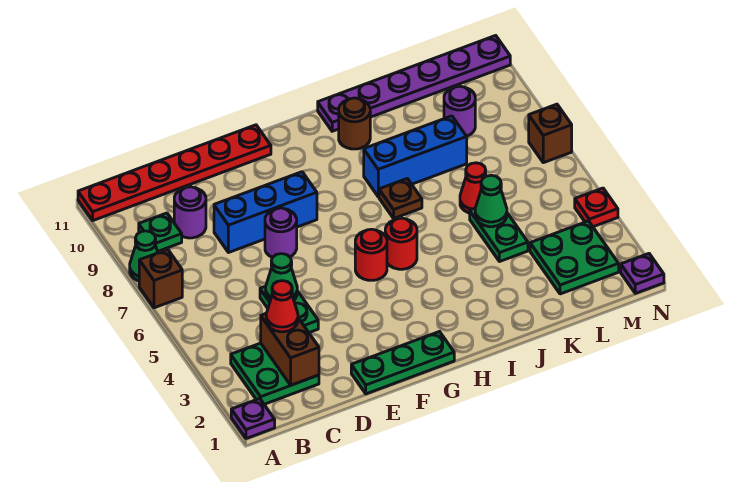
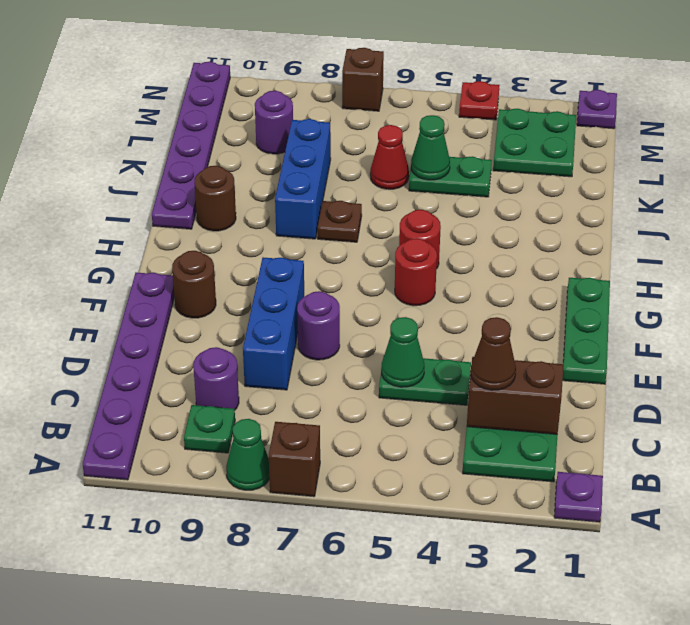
red 1x6 plate [78,125,271,220] -> purple 1x6 plate [83,273,174,480]
red 1x1 cone [266,281,298,332] -> brown 1x1 cone [471,317,516,390]
none -> brown 1x1 round brick [172,251,216,318]

